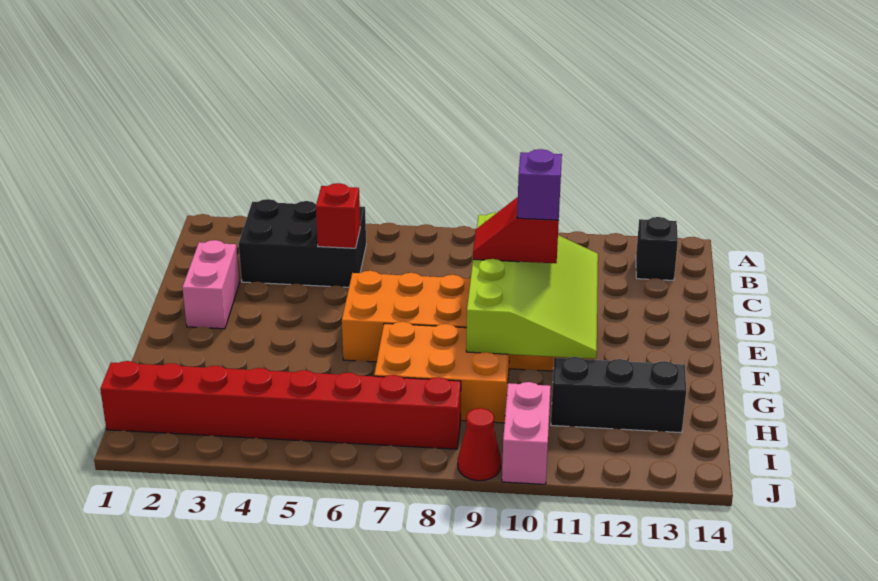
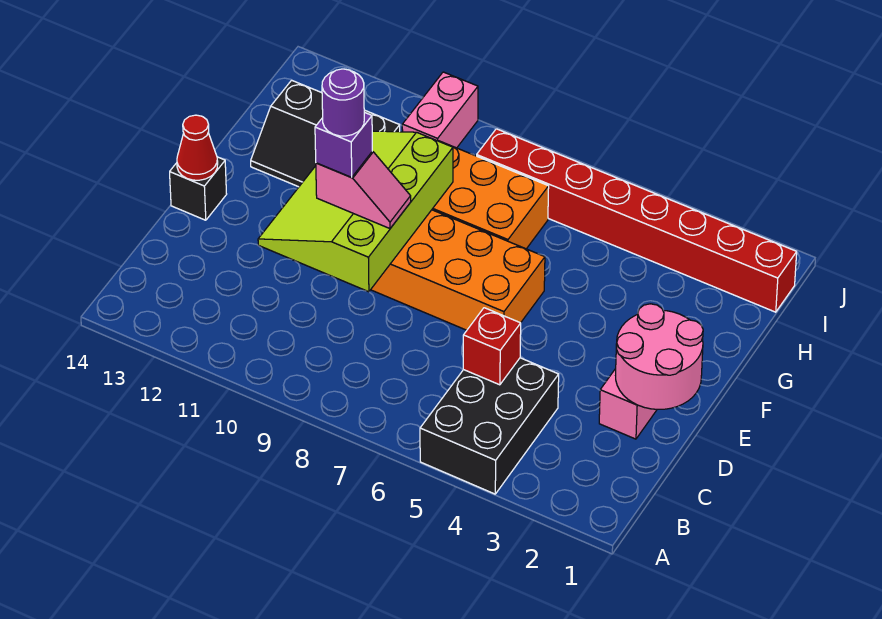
black 2x3 brick [239,199,366,287] -> black 2x3 brick turned to [420,358,559,494]
black 1x1 brick [636,217,678,280] -> black 1x1 brick moved to [170,157,227,220]
none -> pink 2x2 round brick [616,304,703,409]
red 1x2 slope [473,197,559,263] -> pink 1x2 slope [316,151,411,229]
none -> purple 1x1 round brick [322,69,364,136]
red 1x1 cone [458,408,501,481] -> red 1x1 cone moved to [177,115,218,180]

